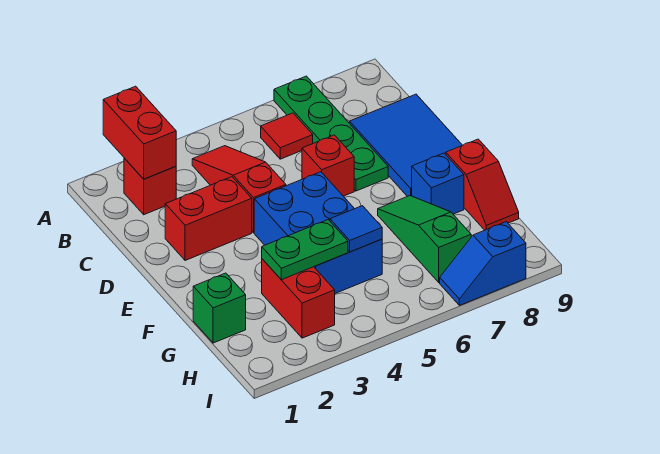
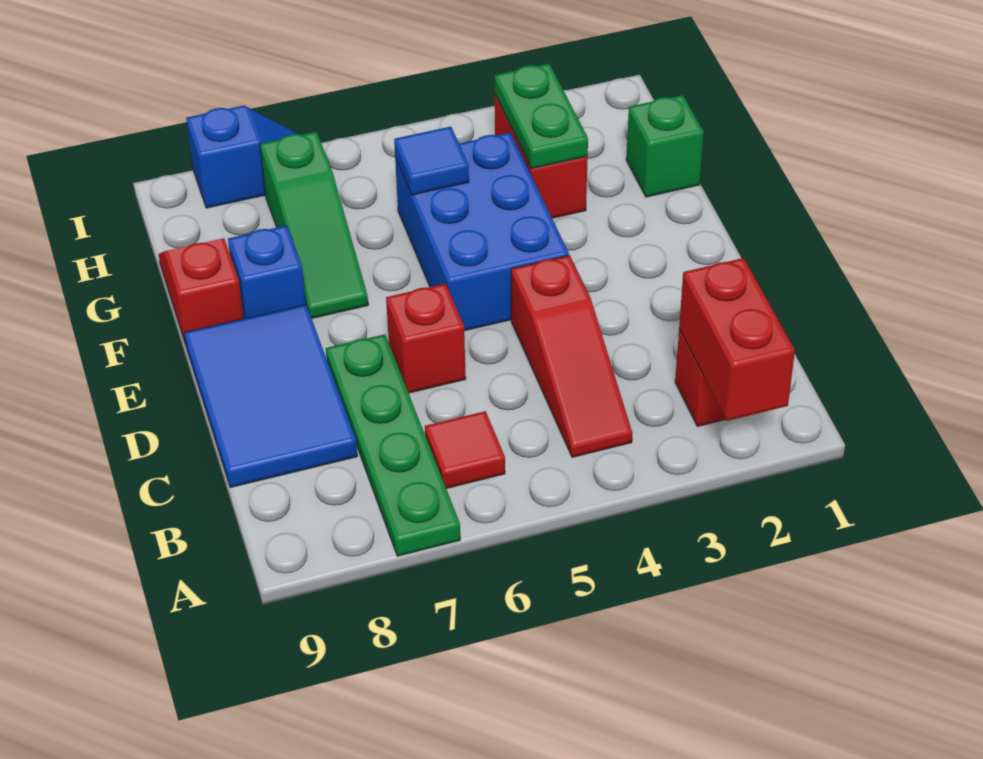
red 1x2 brick [165,177,252,261] -> none
green 1x2 plate [262,220,348,280] -> green 1x2 plate turned to [495,64,588,169]

